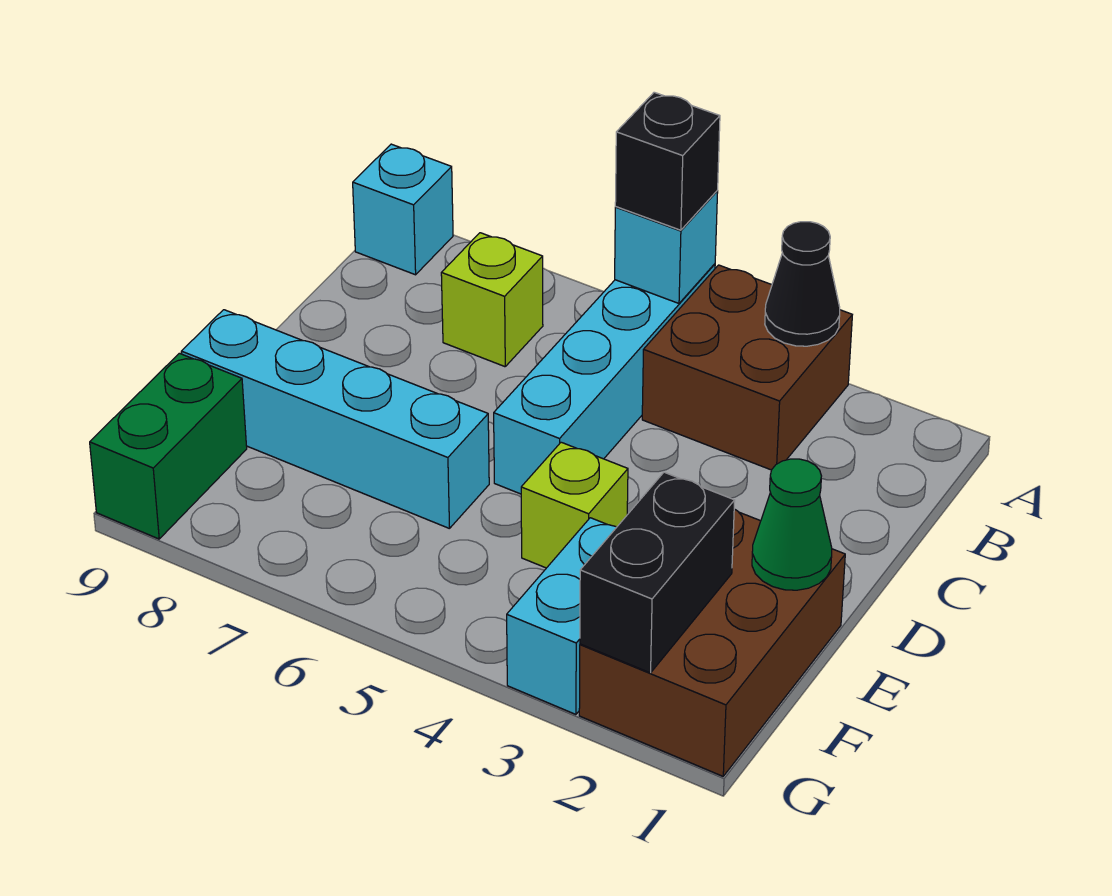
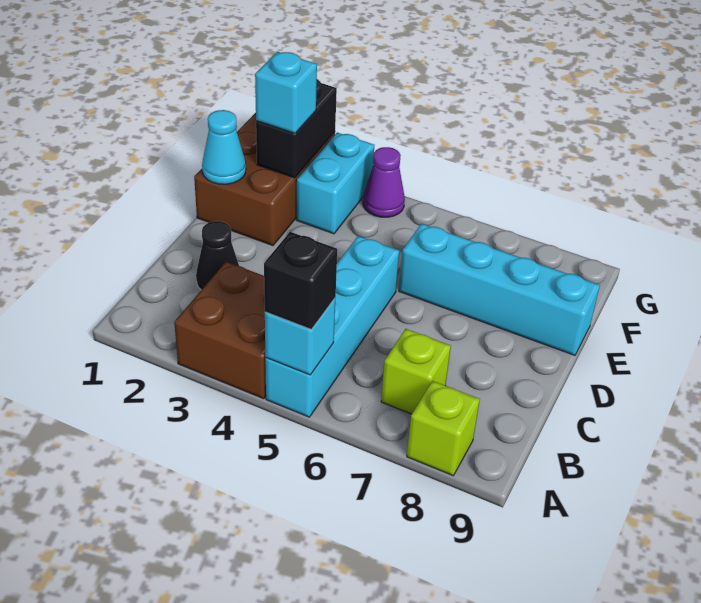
black 1x1 cone [765,222,840,346] -> black 1x1 cone moved to [196,221,239,290]
cyan 1x1 brick [353,144,453,275] -> cyan 1x1 brick moved to [255,52,317,133]
green 1x1 cone [752,459,832,590] -> cyan 1x1 cone [202,110,246,184]
lime 1x1 brick [521,442,628,568] -> lime 1x1 brick moved to [407,381,480,476]
green 1x2 brick [90,353,247,539] -> none
none -> purple 1x1 cone [363,147,405,217]

